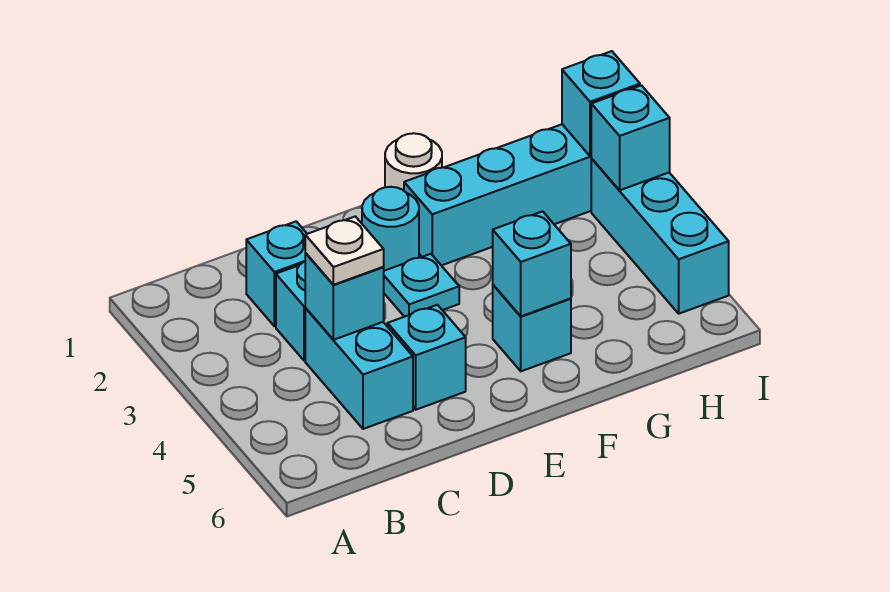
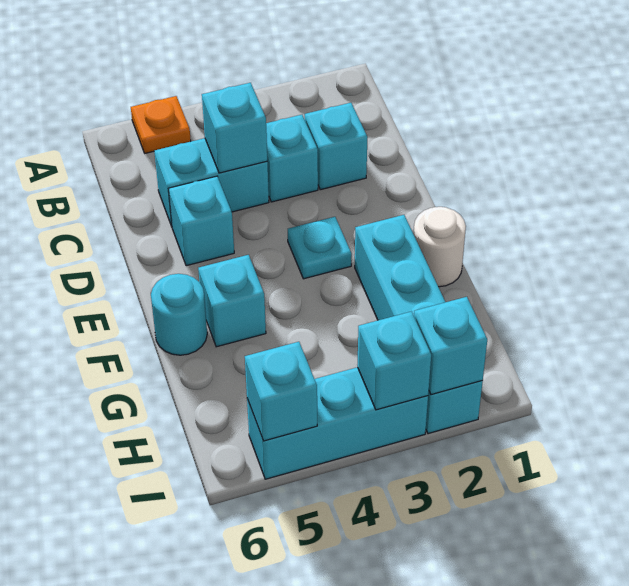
none -> orange 1x1 plate [131,96,191,153]
white 1x1 plate [305,216,384,285] -> none
cyan 1x1 round brick [362,187,419,271] -> cyan 1x1 round brick moved to [151,274,207,355]
cyan 1x1 brick [493,211,571,316] -> cyan 1x1 brick moved to [245,342,317,441]

